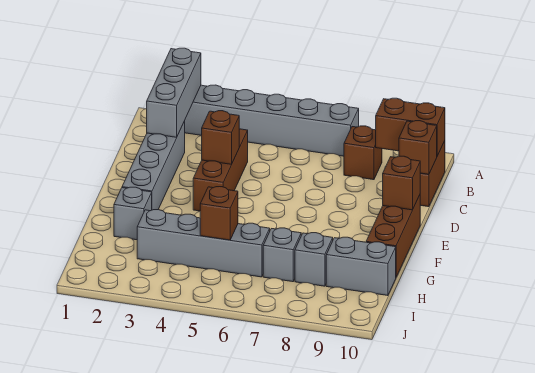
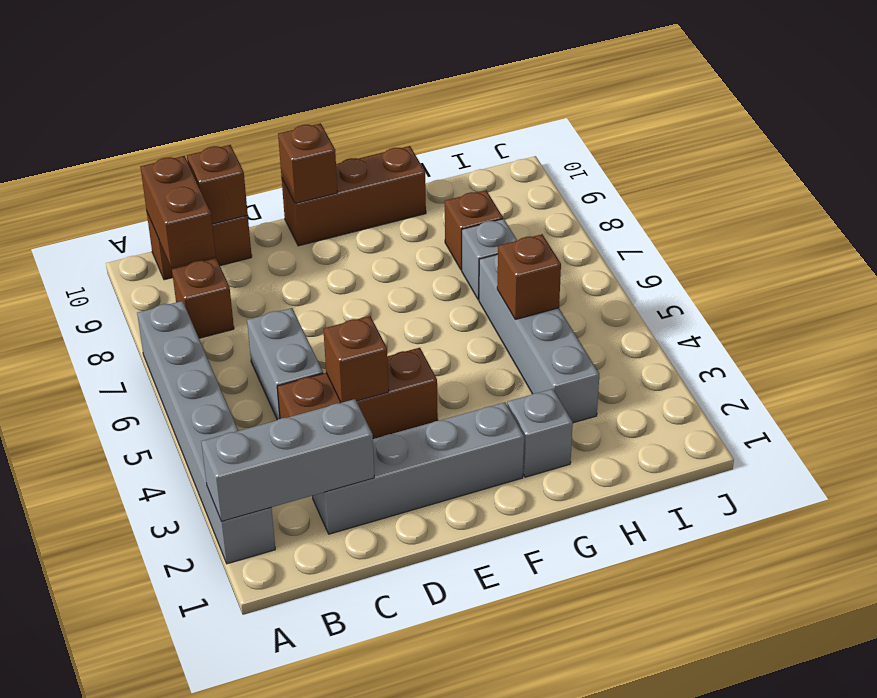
grey 1x1 brick [295,233,333,286] -> brown 1x1 brick [445,190,503,270]
grey 1x2 brick [326,237,396,296] -> grey 1x2 brick moved to [247,308,323,420]

